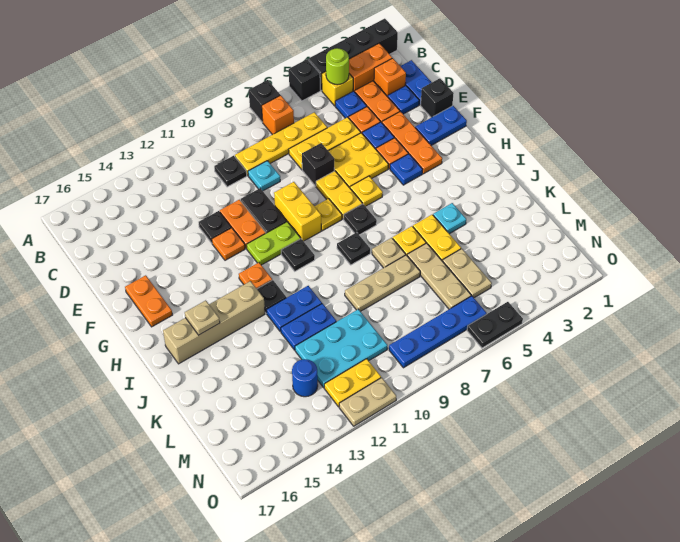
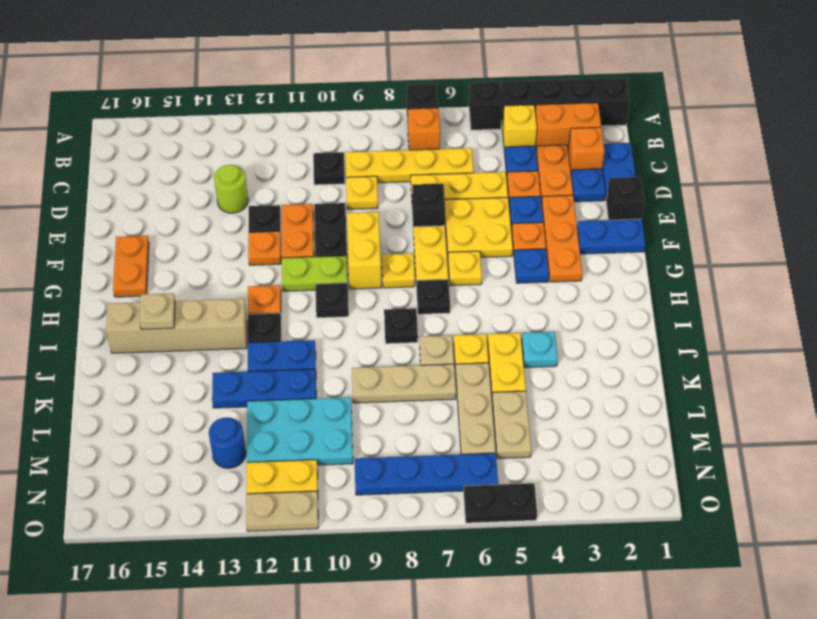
lime 1x1 round brick [326,48,349,85] -> lime 1x1 round brick moved to [214,165,248,213]
cyan 1x1 plate [248,161,280,191] -> yellow 1x1 plate [346,176,378,209]
blue 1x2 plate [281,304,336,350] -> blue 1x3 plate [212,369,316,408]

